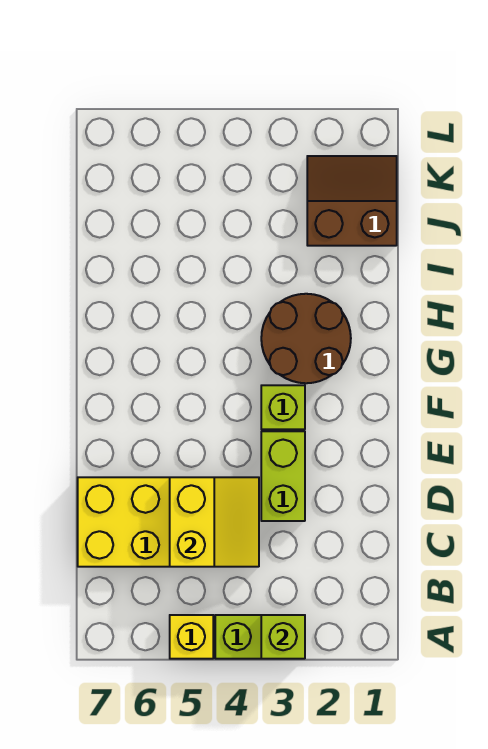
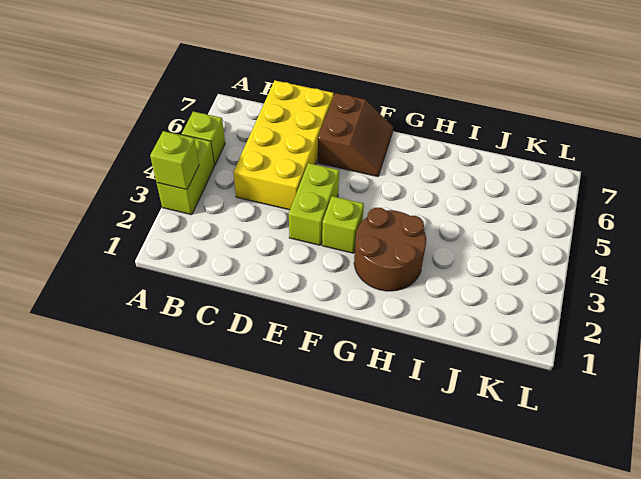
yellow 1x1 brick [170,615,213,659] -> lime 1x1 brick [182,112,225,166]
yellow 2x2 slope [170,477,259,567] -> none
lime 1x2 brick [261,431,305,521] -> lime 1x2 brick turned to [289,163,339,245]
brown 2x2 slope [307,156,397,246] -> brown 2x2 slope moved to [318,93,393,177]

